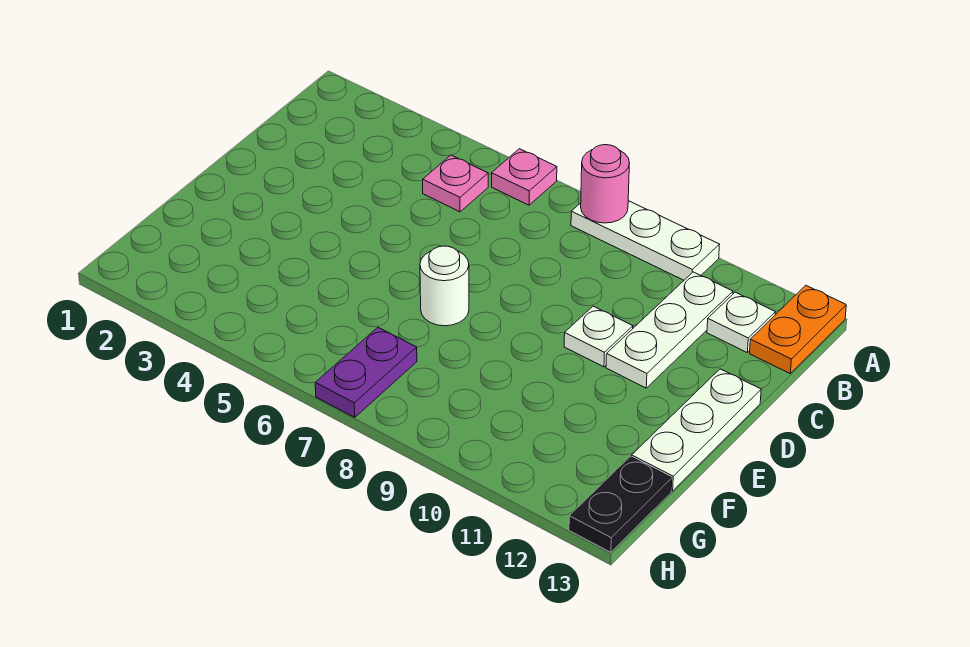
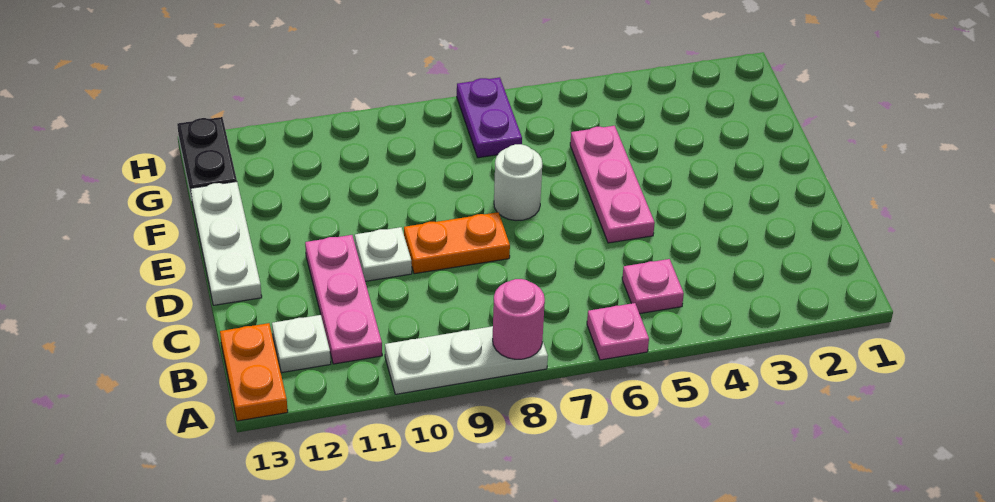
white 1x3 plate [606,272,733,388] -> pink 1x3 plate [305,235,382,364]
none -> pink 1x3 plate [570,126,655,243]
none -> orange 1x2 plate [404,212,510,274]

